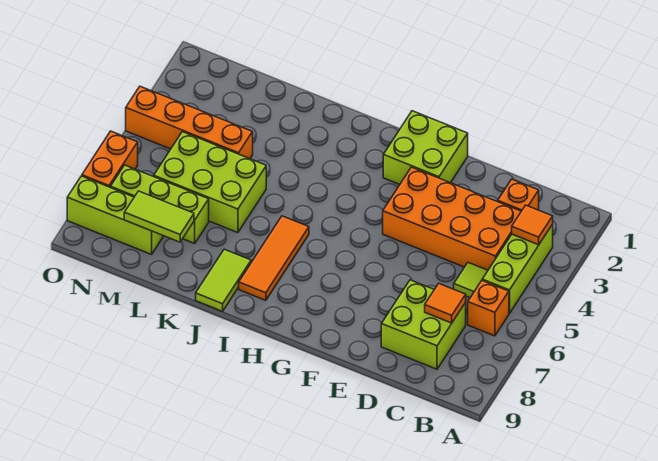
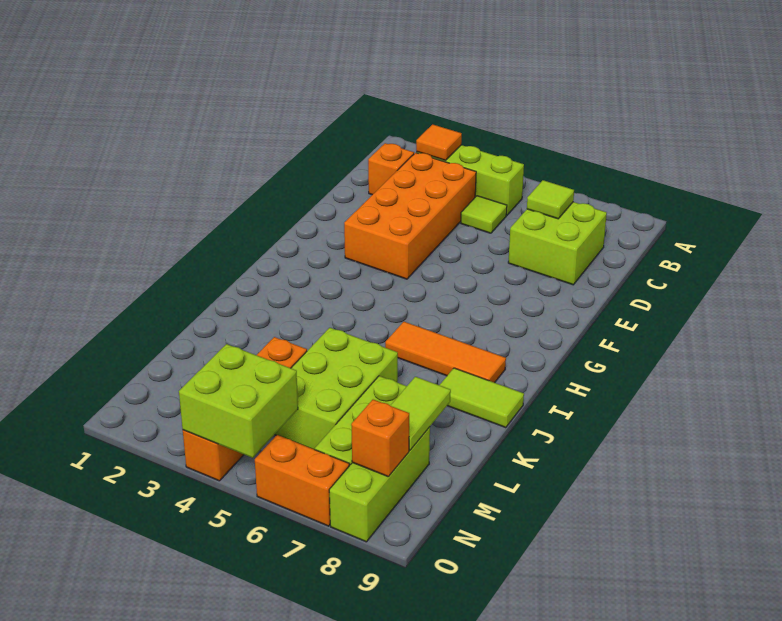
orange 1x1 brick [468,281,509,336] -> orange 1x1 brick moved to [351,400,409,477]
orange 1x1 tile [425,283,466,323] -> lime 1x1 tile [527,180,574,219]
lime 2x2 brick [383,111,468,184] -> lime 2x2 brick moved to [179,344,298,458]

